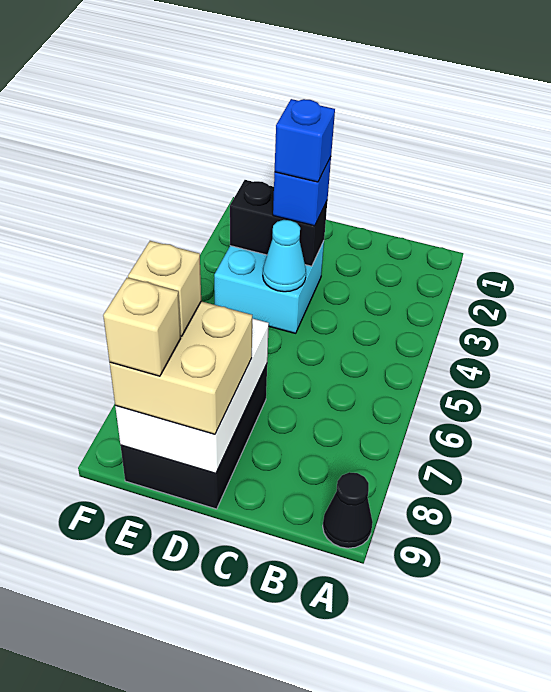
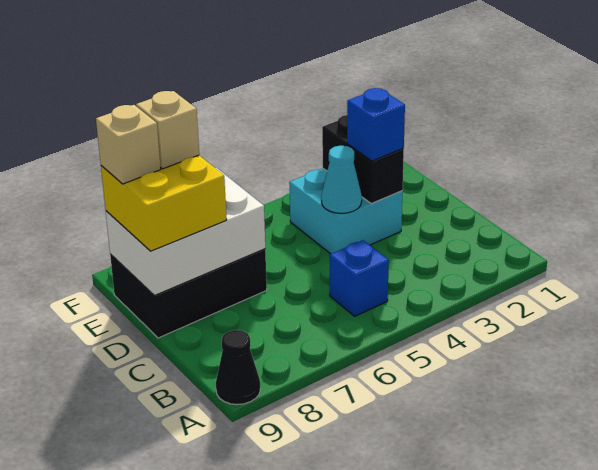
blue 1x1 brick [275,99,335,182] -> blue 1x1 brick moved to [330,240,389,316]
tan 2x2 brick [110,301,252,434] -> yellow 2x2 brick [101,155,227,251]

